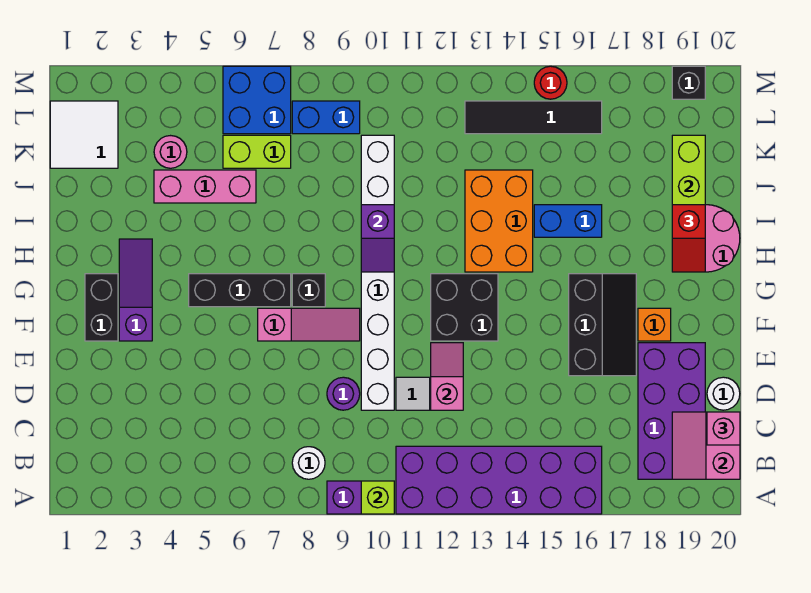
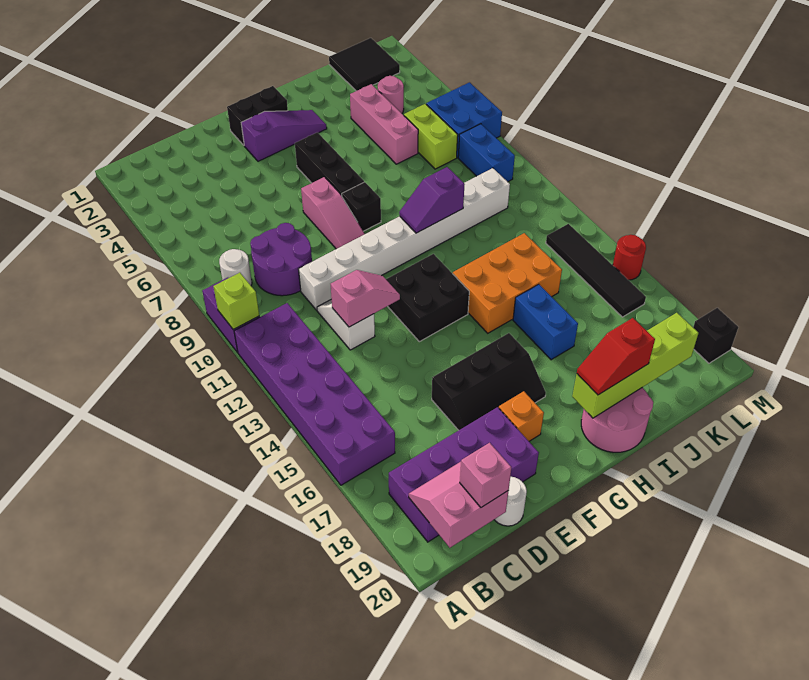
purple 1x1 round brick [327,377,360,410] -> purple 2x2 round brick [250,223,312,296]
white 2x2 tile [50,101,118,168] -> black 2x2 tile [329,38,400,91]

